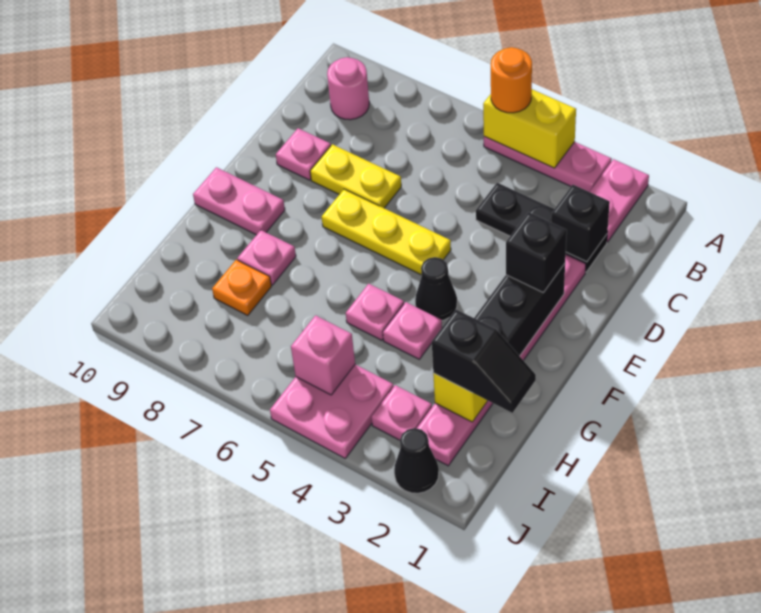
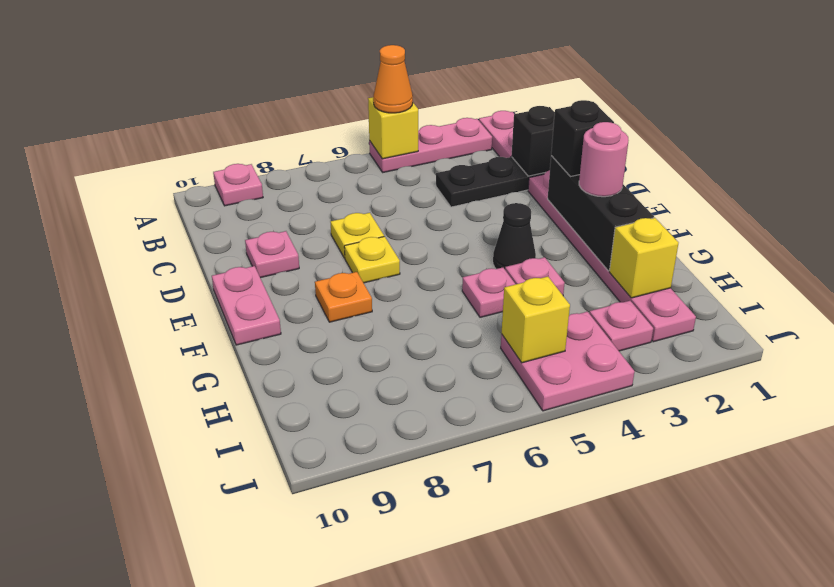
yellow 1x2 brick [483,89,576,168] -> yellow 1x1 brick [368,97,418,159]
orange 1x1 round brick [491,47,532,113] -> orange 1x1 cone [373,45,413,113]
pink 1x1 round brick [327,57,369,120] -> pink 1x1 round brick moved to [579,122,629,197]
yellow 1x2 plate [310,144,401,208] -> yellow 1x1 plate [331,213,384,258]
yellow 1x3 plate [322,189,451,275] -> yellow 1x1 plate [344,237,400,283]
pink 1x2 plate [193,167,285,235] -> pink 1x2 plate turned to [212,266,281,345]
pink 1x1 plate [237,230,296,285] -> pink 1x1 plate moved to [213,164,263,206]
black 1x2 slope [432,310,536,413] -> none
orange 1x1 plate [212,260,271,315] -> orange 1x1 plate moved to [315,272,372,322]
pink 1x1 brick [291,315,355,395] -> yellow 1x1 brick [502,277,570,363]
black 1x1 cone [394,428,439,493] -> none

